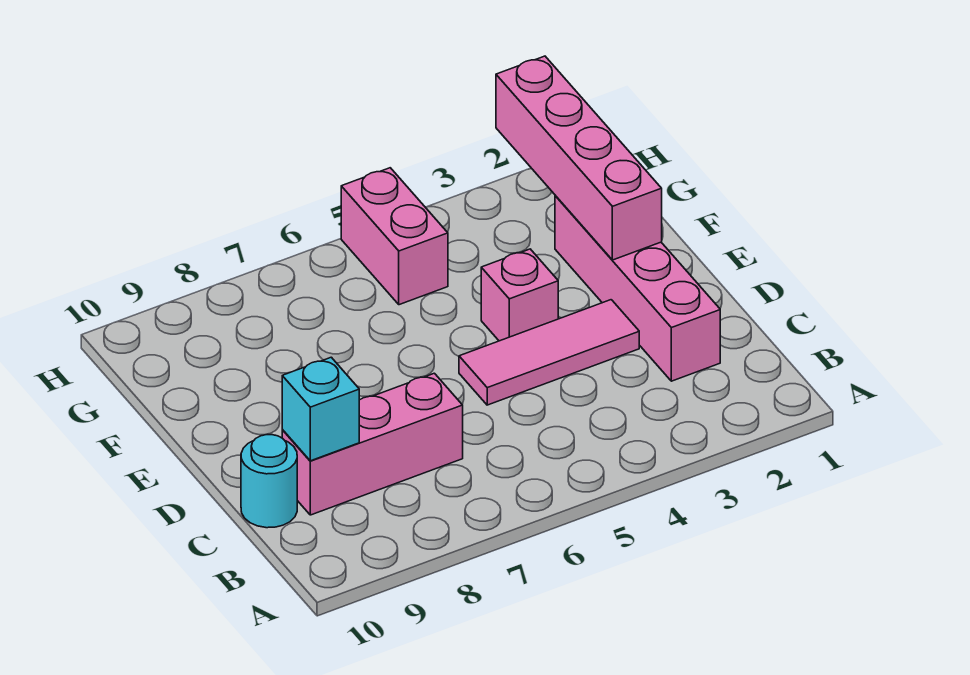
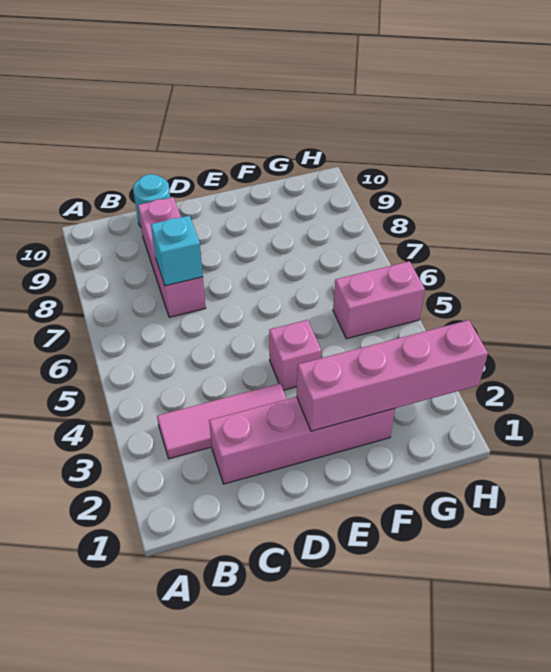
cyan 1x1 brick [282,357,359,461] -> cyan 1x1 brick moved to [151,216,203,286]
pink 1x3 tile [459,300,639,405] -> pink 1x3 tile turned to [157,384,287,459]

